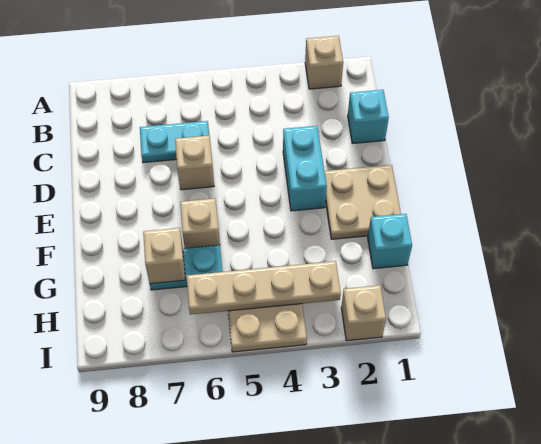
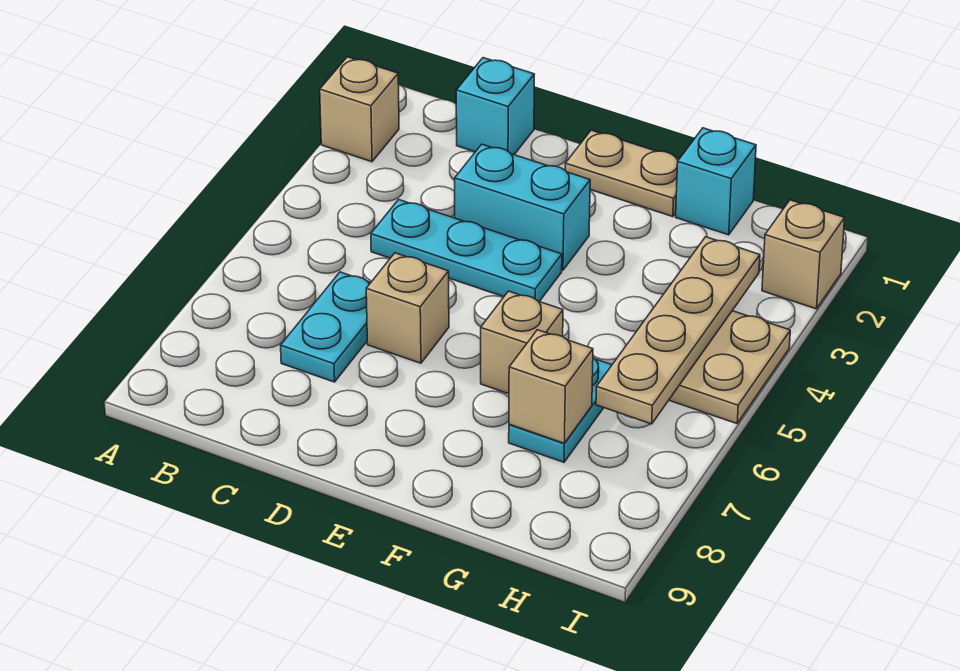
none -> cyan 1x3 plate [371,200,562,301]
tan 2x2 plate [324,165,401,239] -> tan 1x2 plate [565,130,679,217]

